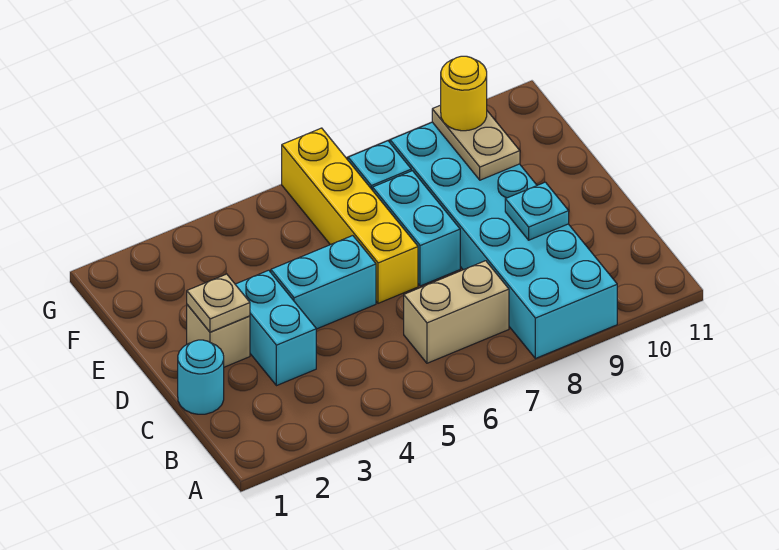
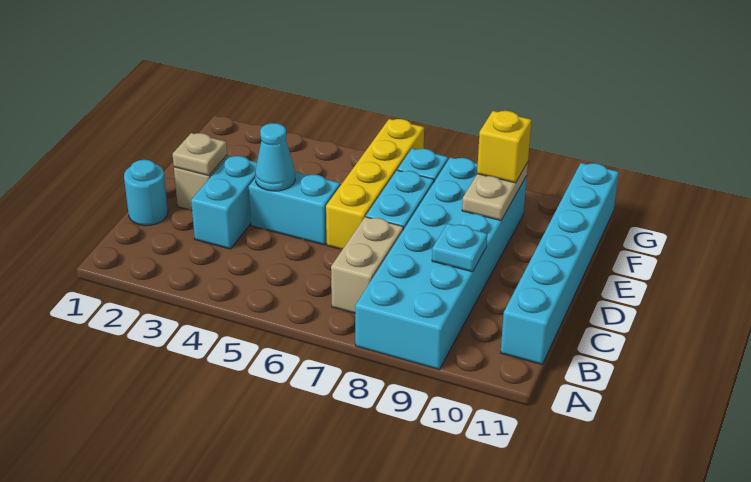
tan 1x2 brick [404,261,509,363] -> tan 1x2 brick turned to [331,217,403,313]
none -> cyan 1x6 brick [501,163,619,364]
none -> cyan 1x1 cone [255,123,295,191]
yellow 1x1 round brick [441,56,487,131] -> yellow 1x1 brick [477,111,532,183]

